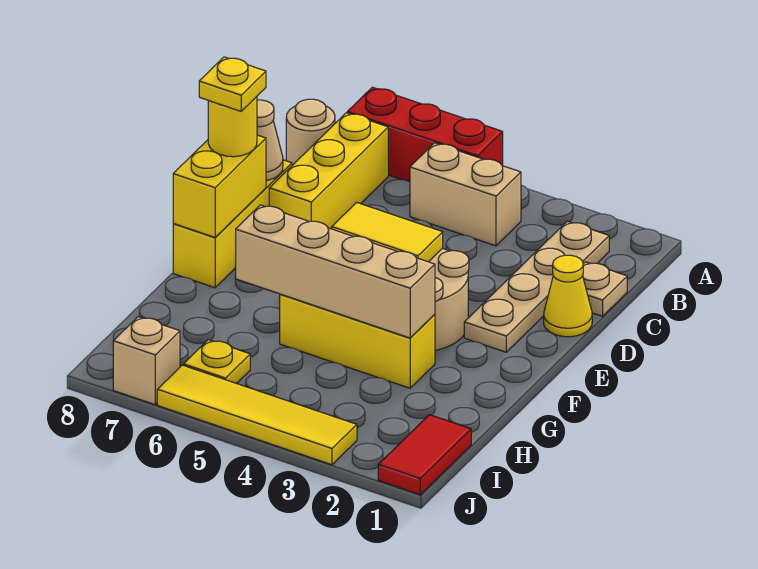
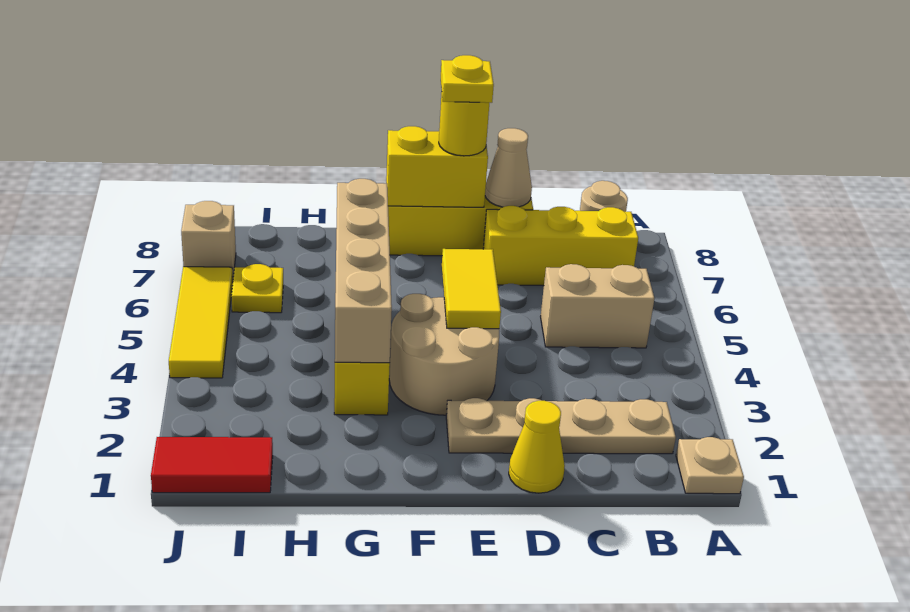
red 1x3 brick [347,87,503,182] -> none
tan 1x2 brick [410,143,521,246] -> tan 1x2 brick turned to [541,264,654,348]
tan 1x1 plate [583,262,627,316] -> tan 1x1 plate moved to [676,437,744,494]
yellow 1x4 tile [157,365,357,465] -> yellow 1x3 tile [169,267,233,378]

